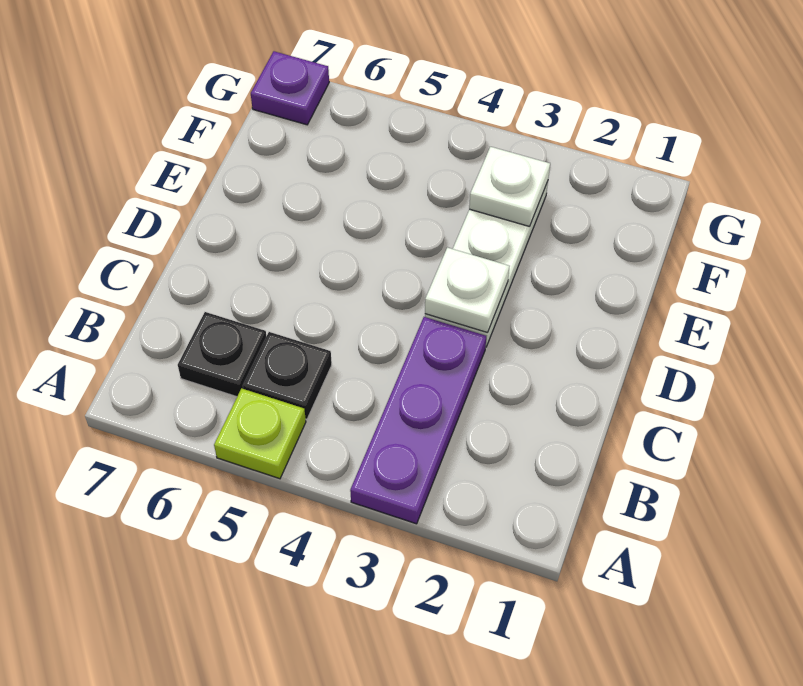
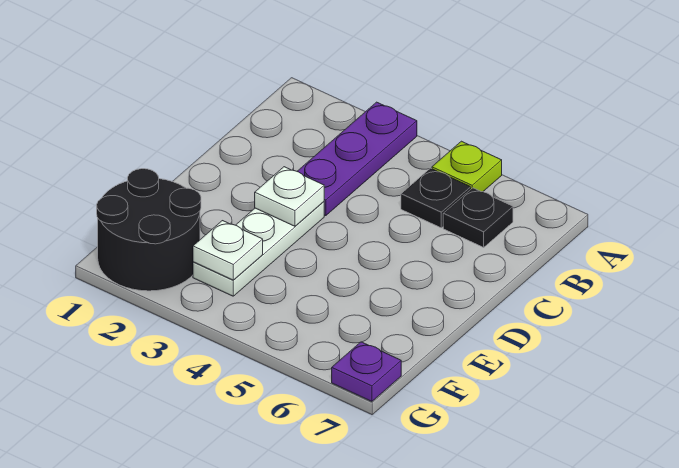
none -> black 2x2 round brick [97,169,201,291]

